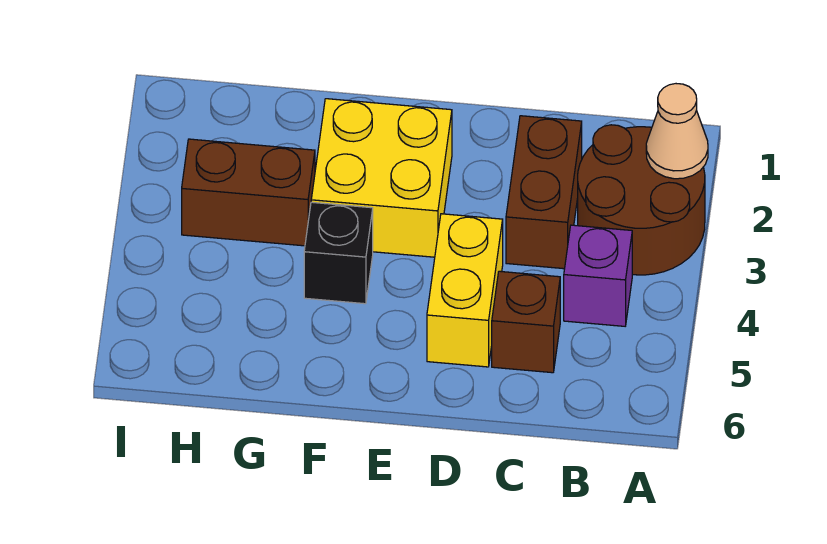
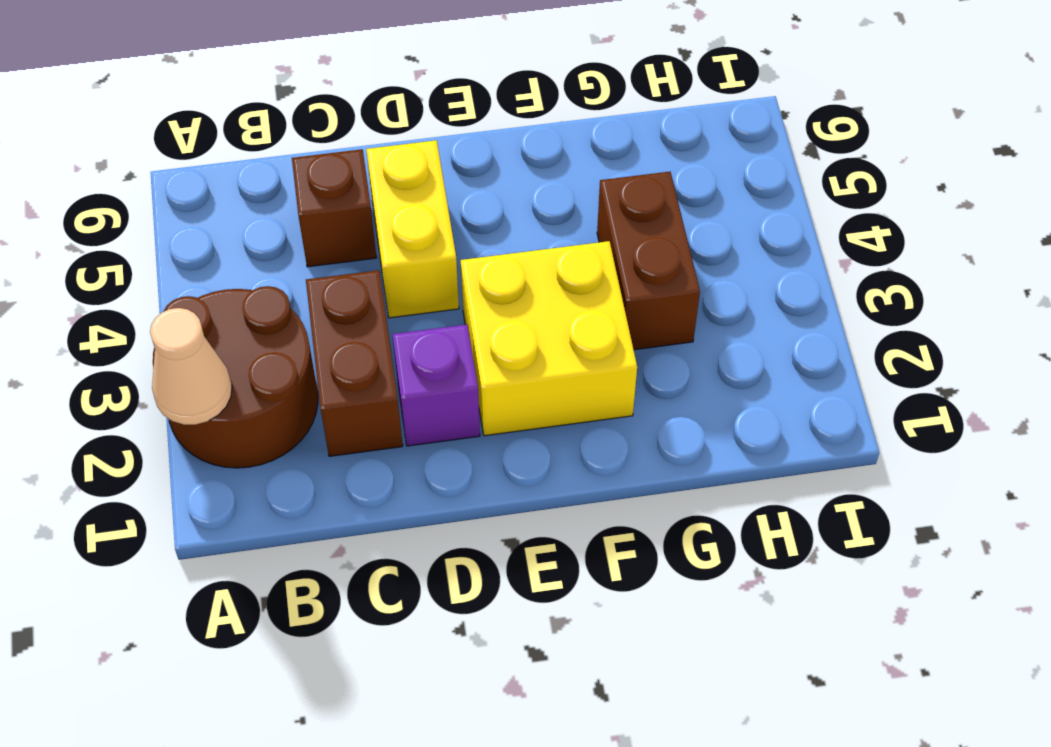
purple 1x1 brick [564,225,632,326] -> purple 1x1 brick moved to [393,325,480,446]
black 1x1 brick [304,202,373,304] -> none
brown 1x2 brick [182,139,315,246] -> brown 1x2 brick turned to [597,172,700,350]

